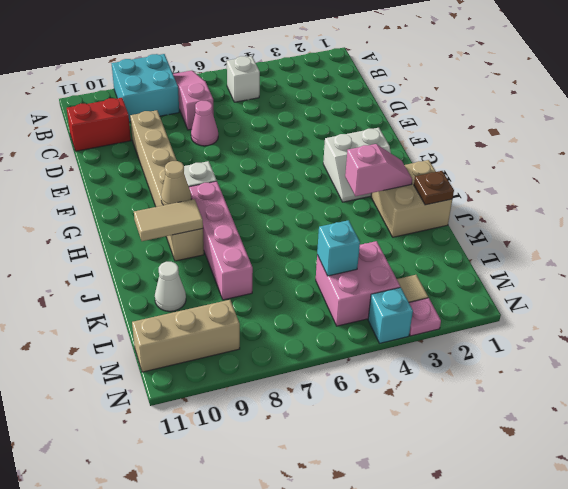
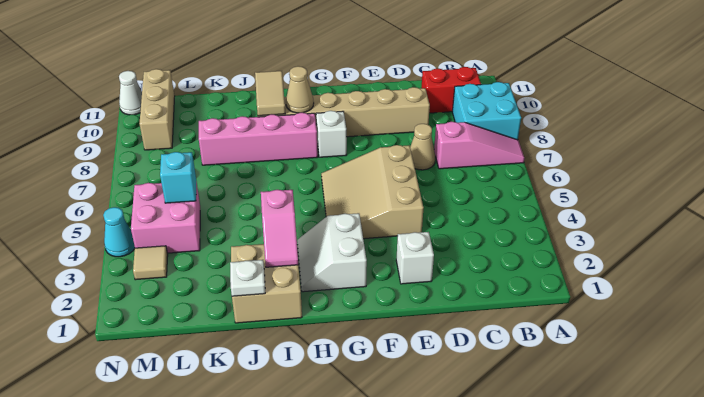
white 1x1 brick [227,56,260,102] -> white 1x1 brick moved to [396,232,434,284]
red 1x2 brick [67,98,131,151] -> red 1x2 brick turned to [421,67,481,113]
pink 1x1 cone [191,101,218,146] -> tan 1x1 cone [410,124,435,170]
none -> tan 3x3 slope [321,145,423,239]
brown 1x1 plate [414,171,454,205] -> white 1x1 plate [230,260,265,296]
white 1x1 cone [155,262,186,311] -> white 1x1 cone moved to [119,71,142,115]
pink 1x1 plate [409,298,441,336] -> none
cyan 1x1 brick [368,287,413,343] -> cyan 1x1 cone [103,207,135,257]

